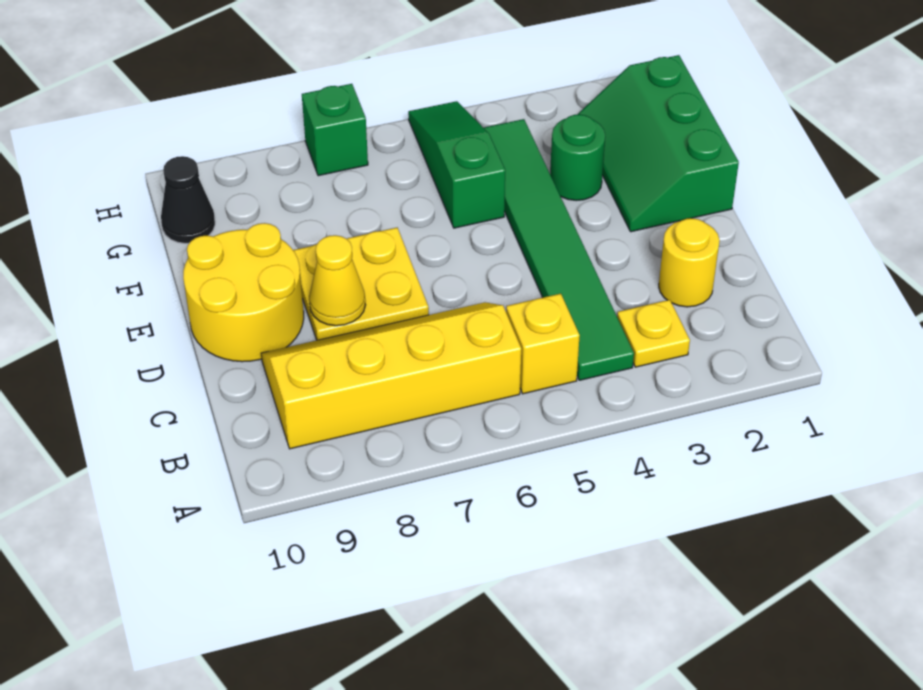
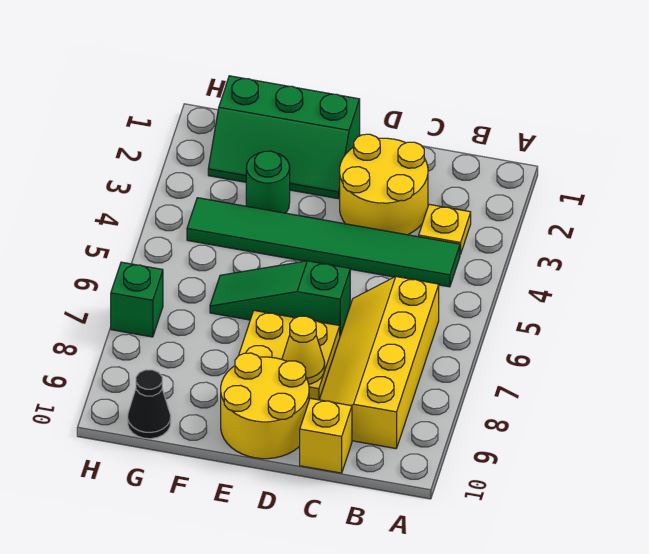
yellow 1x1 brick [506,294,580,394] -> yellow 1x1 brick moved to [300,398,352,473]
yellow 1x1 round brick [659,218,720,307] -> yellow 2x2 round brick [340,134,428,235]
green 1x3 slope [408,101,505,228] -> green 1x3 slope moved to [210,261,350,335]

